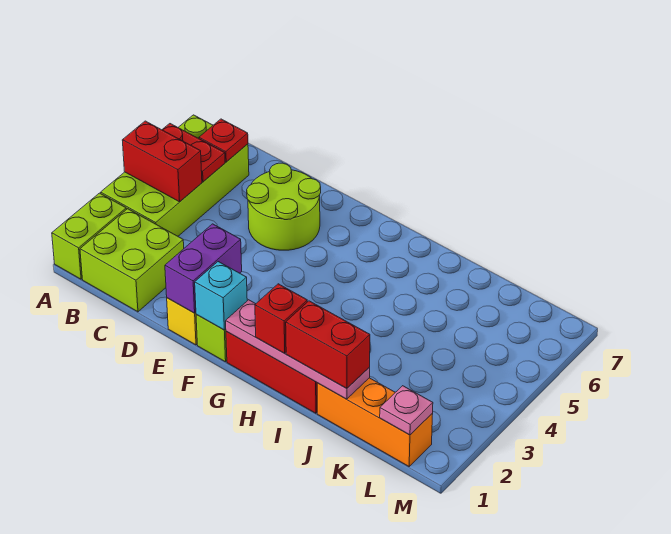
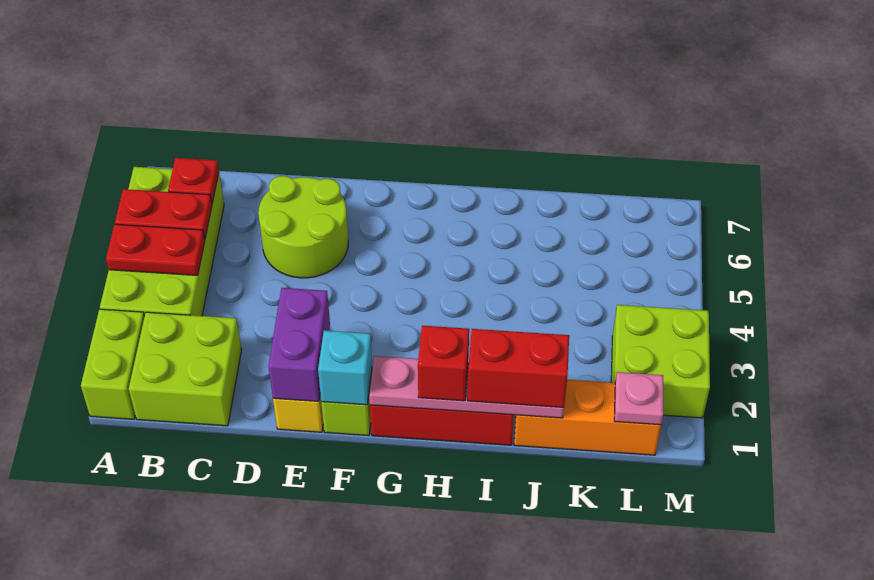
red 1x2 brick [122,121,202,202] -> red 1x2 plate [106,224,205,275]
none -> lime 2x2 brick [611,305,710,418]

